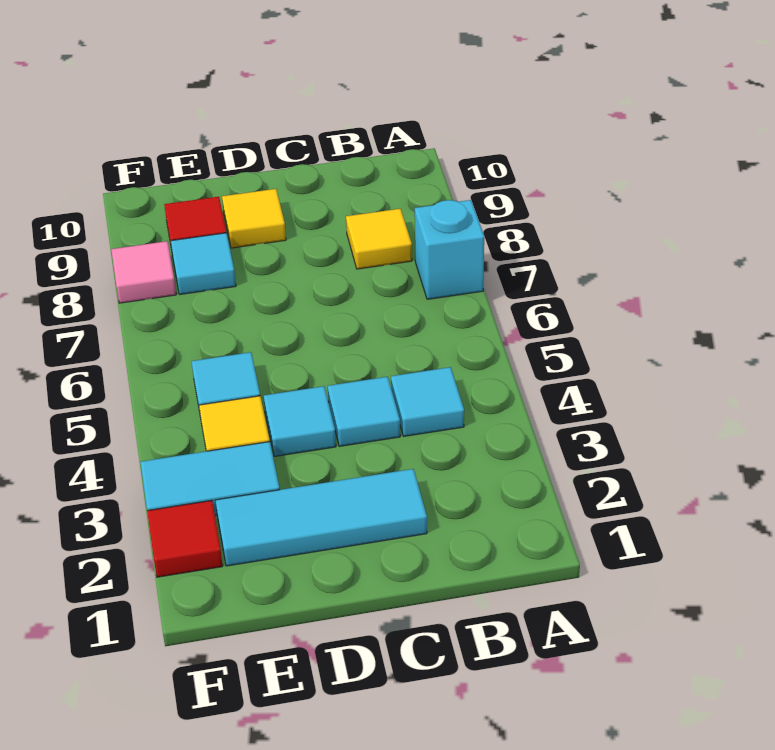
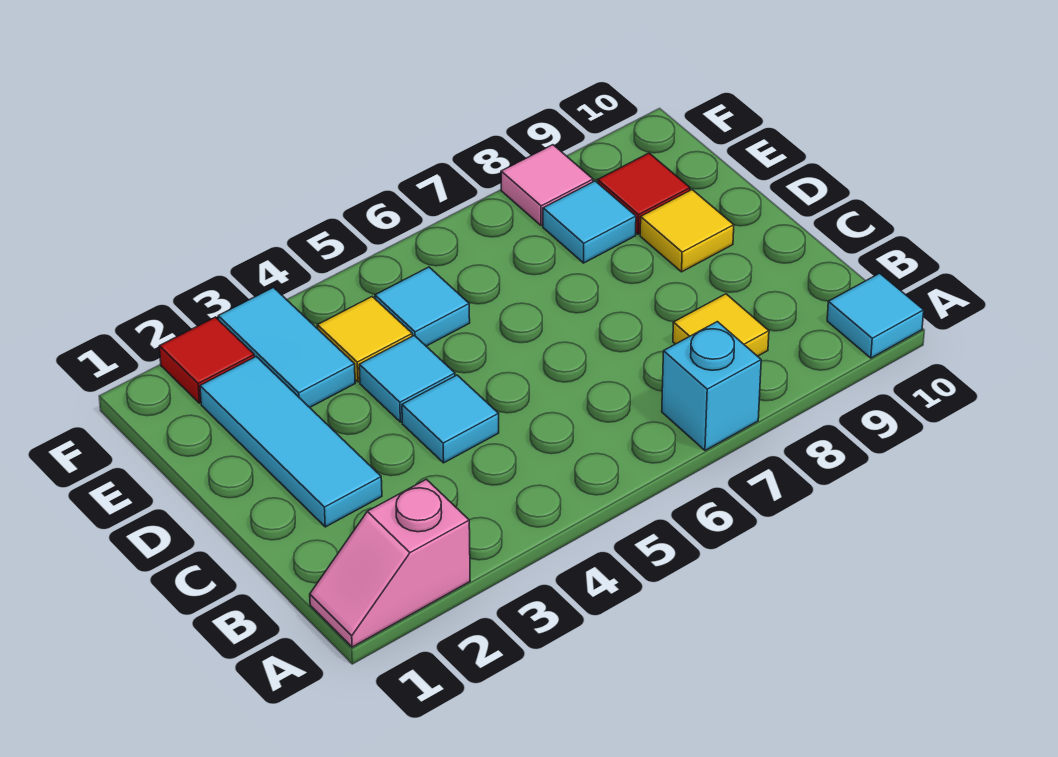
none -> pink 1x2 slope [310,479,470,647]
cyan 1x1 tile [391,367,464,436] -> cyan 1x1 tile moved to [827,273,924,358]

